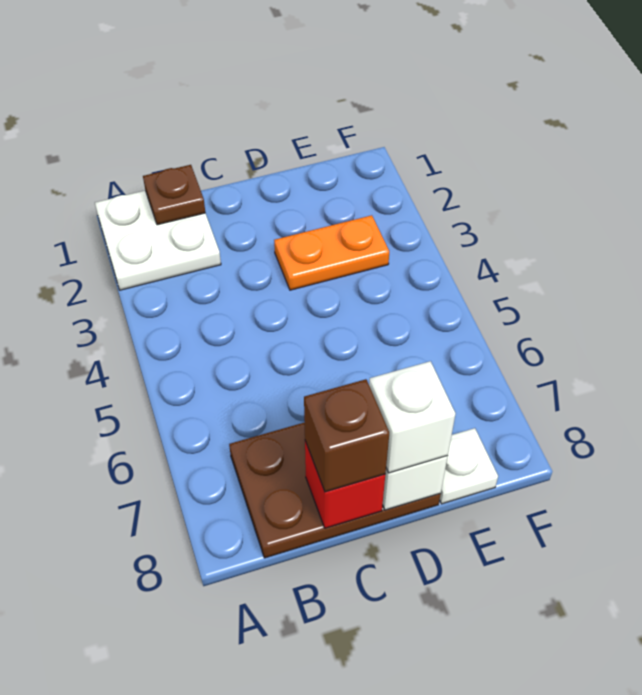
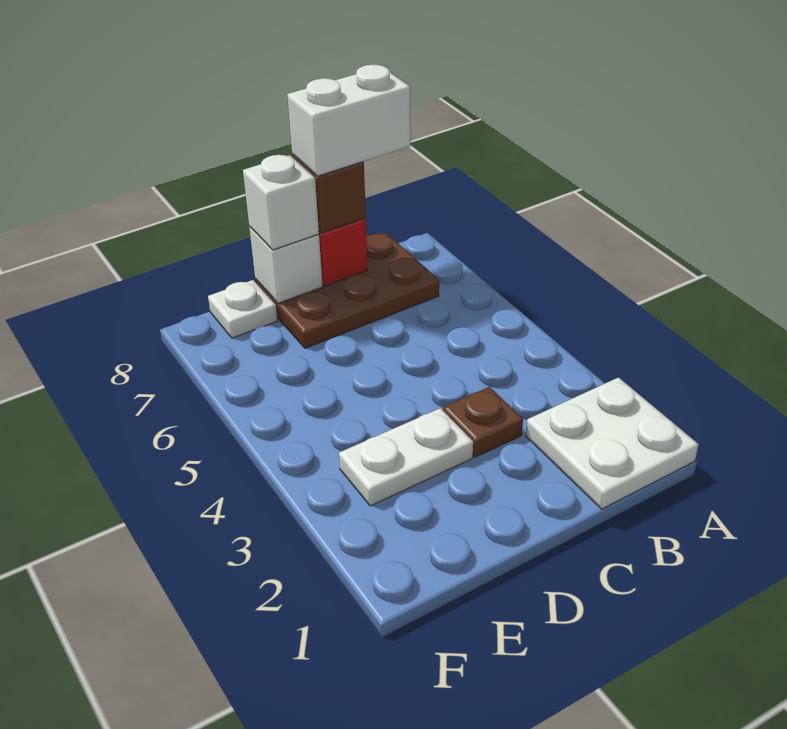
brown 1x1 plate [143,165,205,225] -> brown 1x1 plate moved to [443,387,523,457]
none -> white 1x2 brick [287,65,411,176]
orange 1x2 plate [274,215,389,290] -> white 1x2 plate [339,408,473,506]

